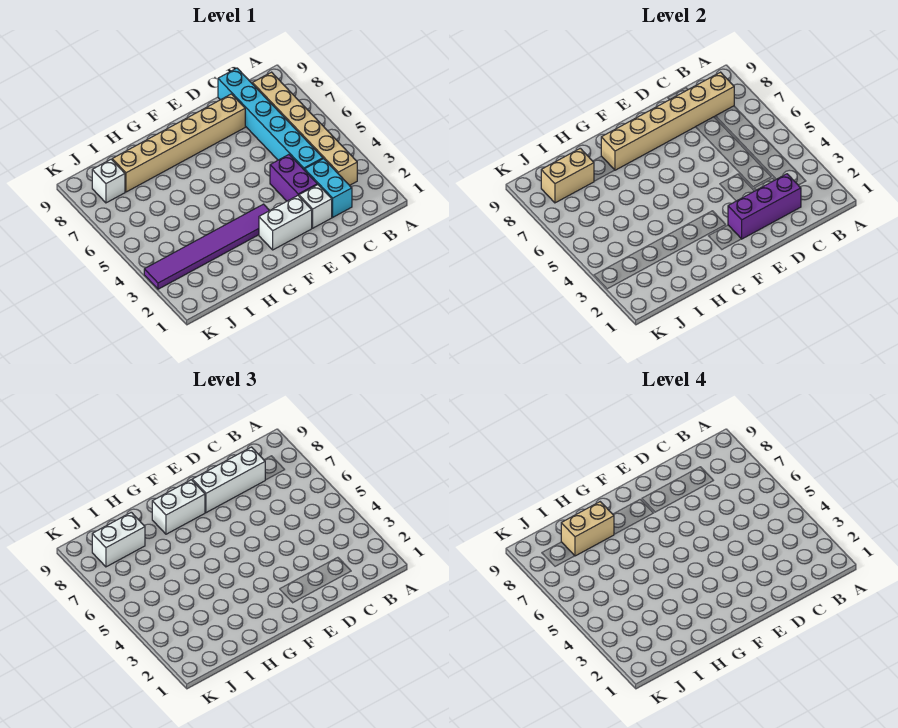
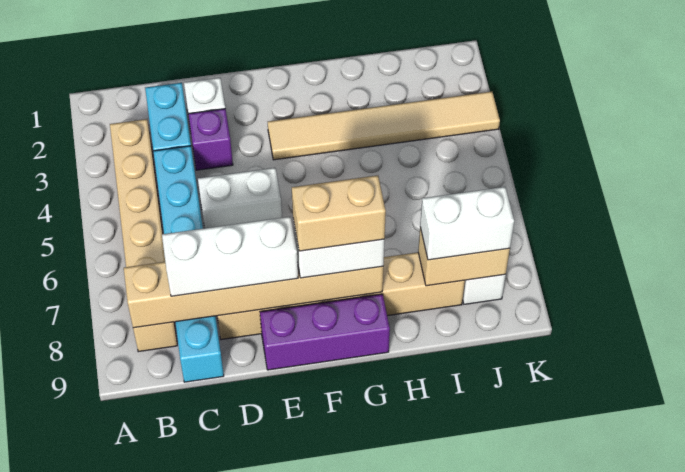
purple 1x3 brick [728,174,801,239] -> purple 1x3 brick moved to [260,294,390,370]
purple 1x2 brick [270,155,317,201] -> purple 1x1 brick [188,109,233,170]
white 1x2 brick [259,196,312,250] -> white 1x2 brick moved to [198,168,282,228]
purple 1x6 tile [144,204,270,289] -> tan 1x6 tile [268,91,500,160]
tan 1x2 brick [561,502,614,556] -> tan 1x2 brick moved to [292,175,386,251]

